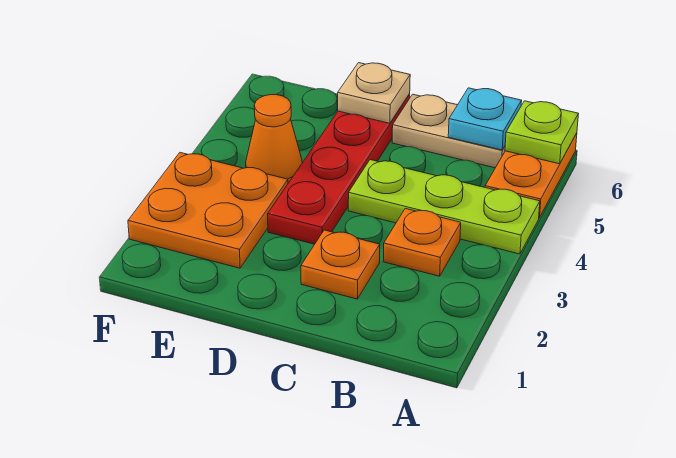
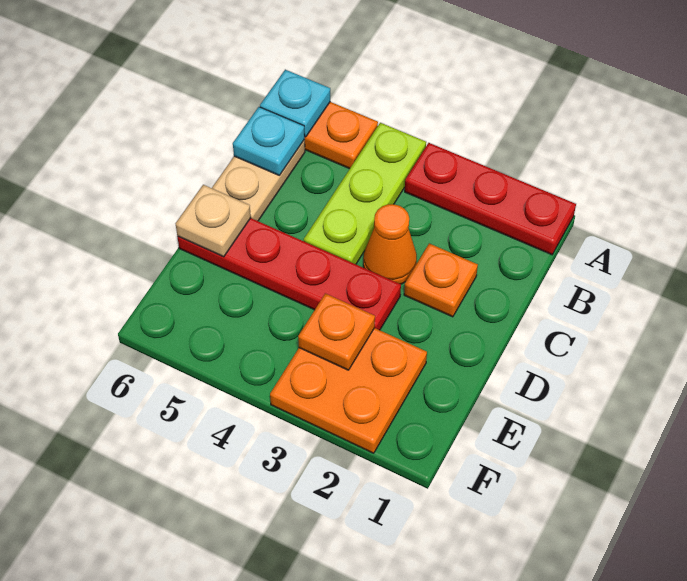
none -> red 1x3 plate [405,143,576,255]
lime 1x1 plate [505,101,578,164] -> cyan 1x1 plate [260,70,330,137]
orange 1x1 plate [383,208,461,276] -> orange 1x1 plate moved to [298,293,375,370]
orange 1x1 cone [246,95,302,183] -> orange 1x1 cone moved to [363,204,417,284]

